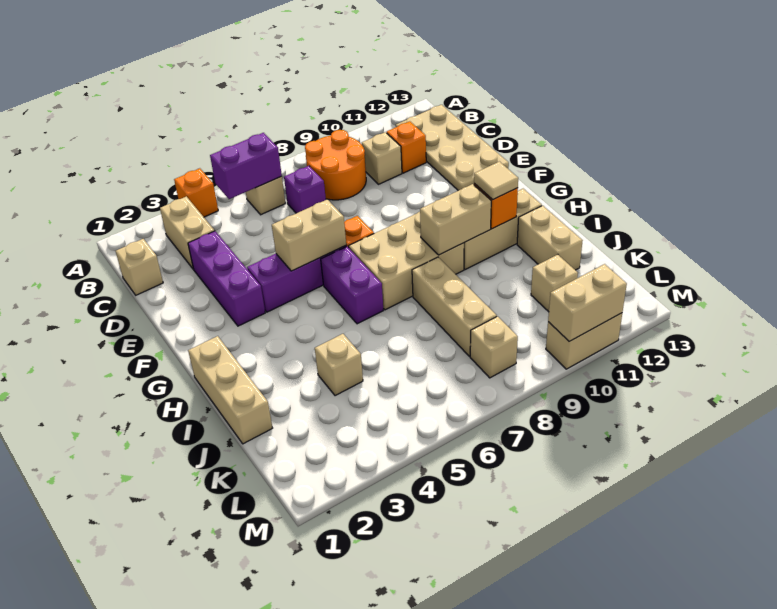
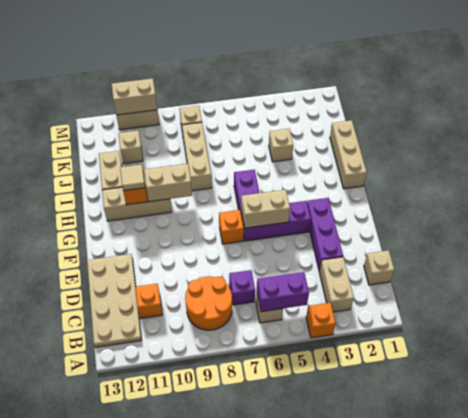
tan 1x1 brick [362,132,402,184] -> none
tan 2x3 brick [349,212,464,310] -> none

